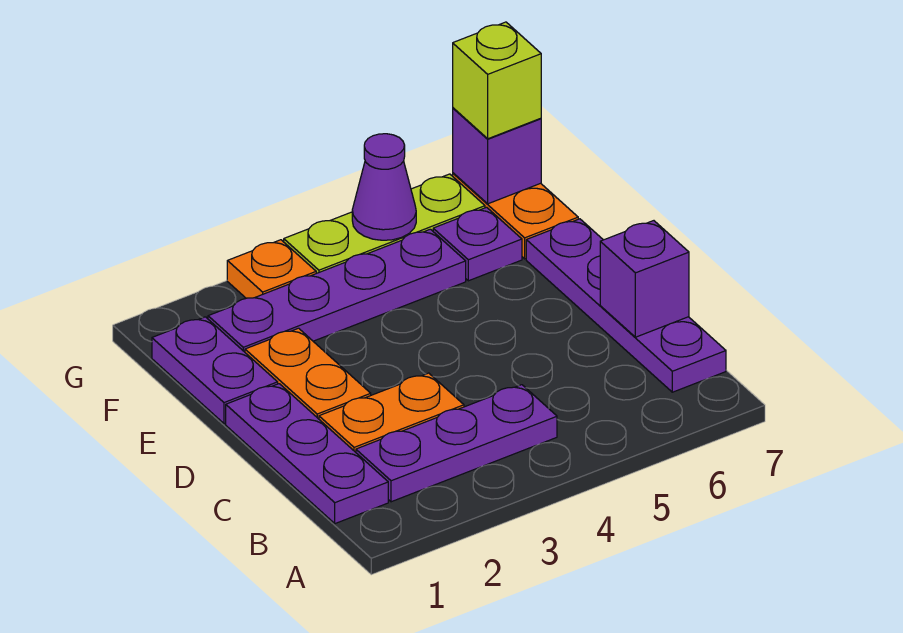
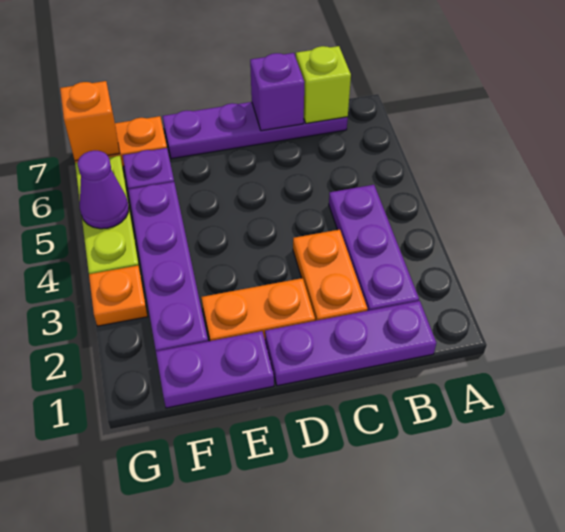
purple 1x1 brick [453,108,541,204] -> orange 1x1 brick [60,81,120,161]
lime 1x1 brick [453,22,541,139] -> lime 1x1 brick moved to [296,46,351,123]

